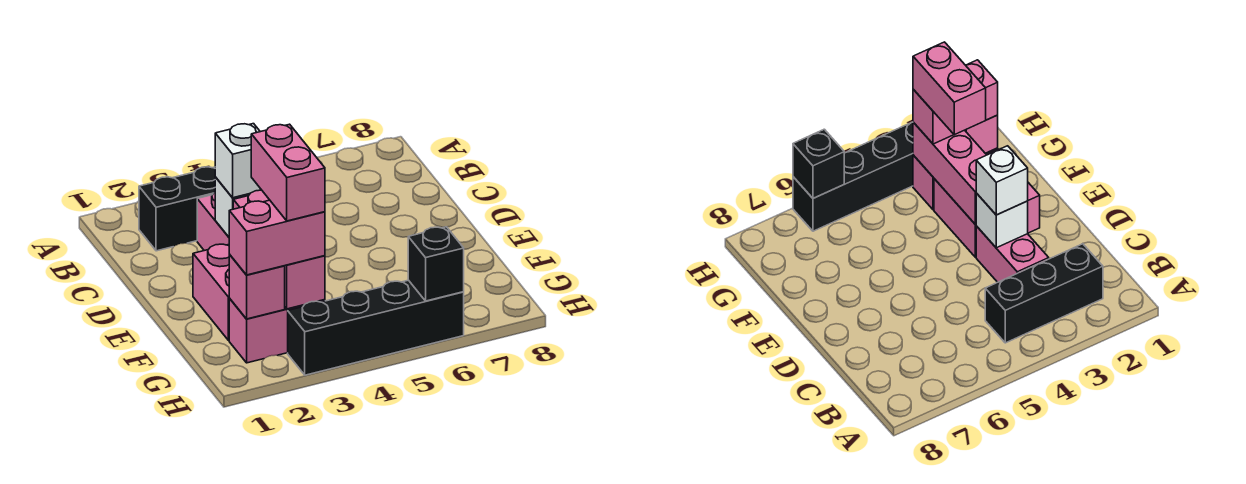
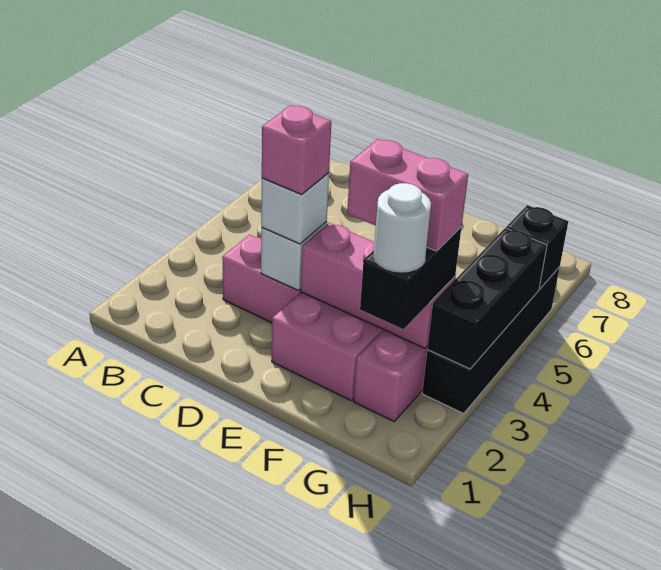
black 1x3 brick [139,167,215,251] -> black 1x3 brick moved to [427,228,547,369]
pink 1x1 brick [229,255,285,319] -> pink 1x1 brick moved to [262,105,331,194]
pink 1x2 brick [229,200,325,275] -> black 1x2 brick [360,227,461,329]
none -> white 1x1 round brick [374,183,431,272]

